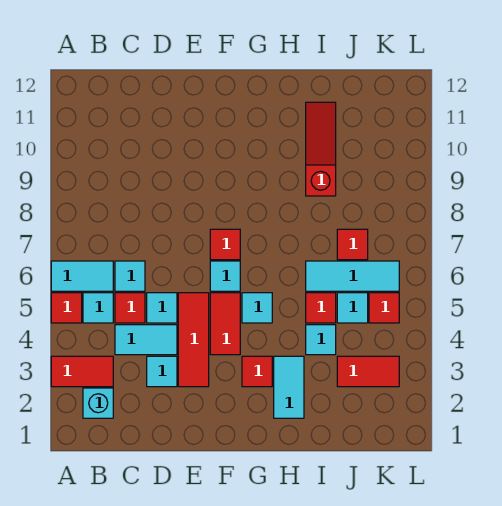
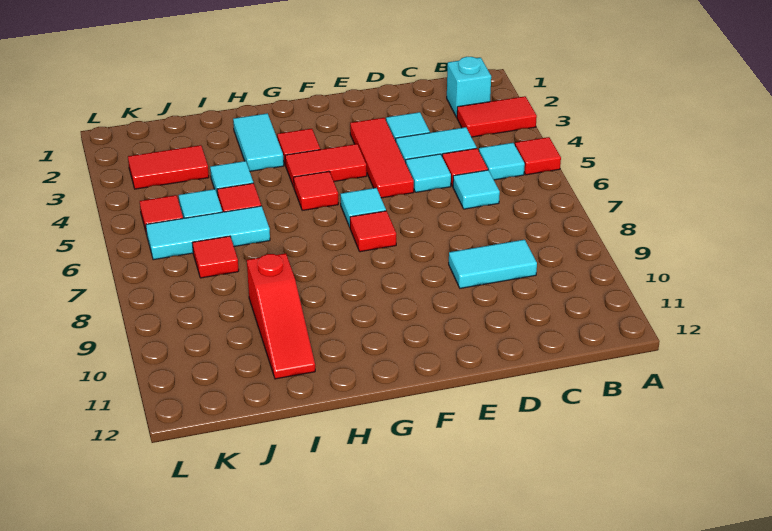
cyan 1x2 tile [51,261,113,291] -> cyan 1x2 tile moved to [449,240,537,288]
red 1x2 tile [210,293,240,355] -> red 1x2 tile turned to [285,144,367,187]
cyan 1x1 tile [242,293,272,323] -> red 1x1 tile [294,171,338,210]

